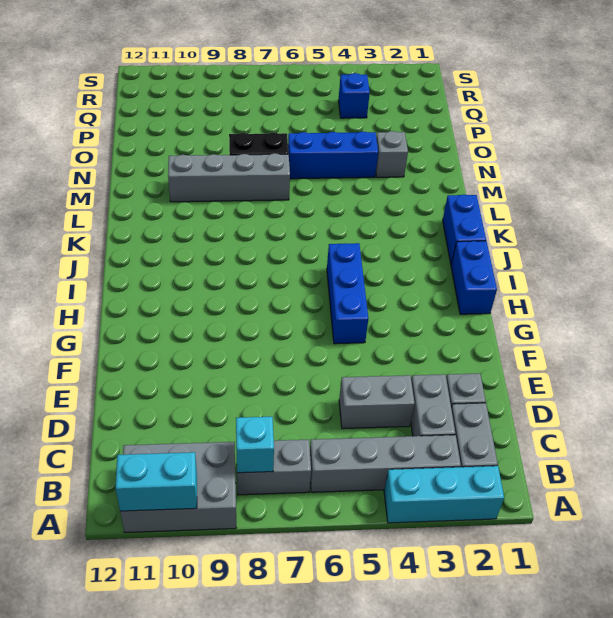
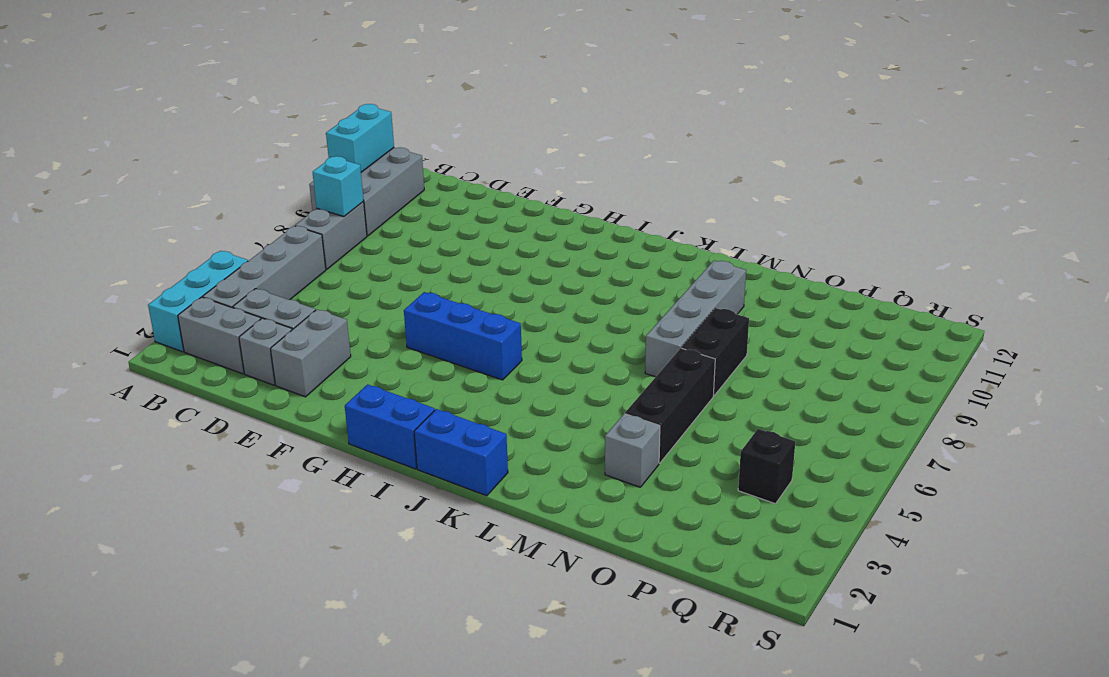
grey 1x2 brick [339,375,415,429] -> grey 1x2 brick moved to [270,310,351,397]
blue 1x3 brick [288,131,378,179] -> black 1x3 brick [625,348,715,463]
blue 1x1 brick [338,73,370,118] -> black 1x1 brick [738,429,795,504]

